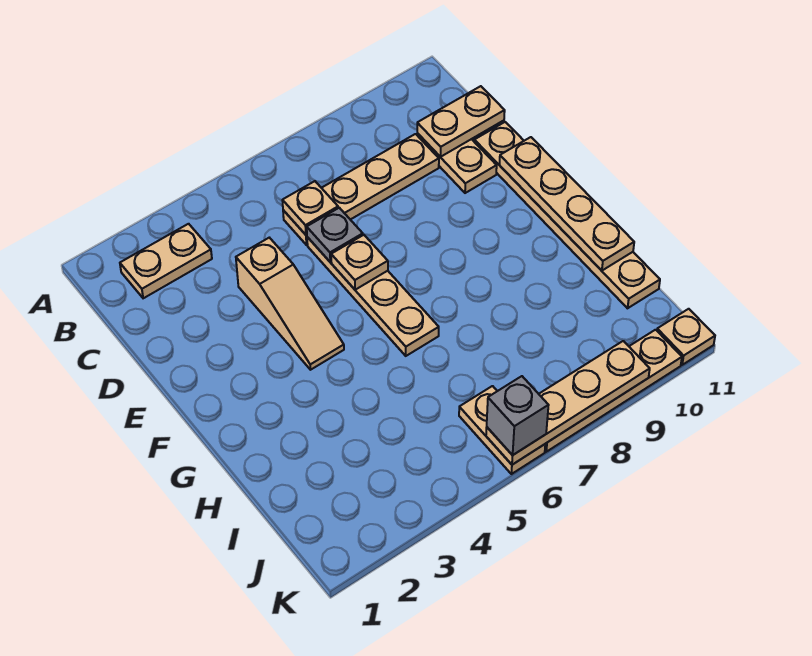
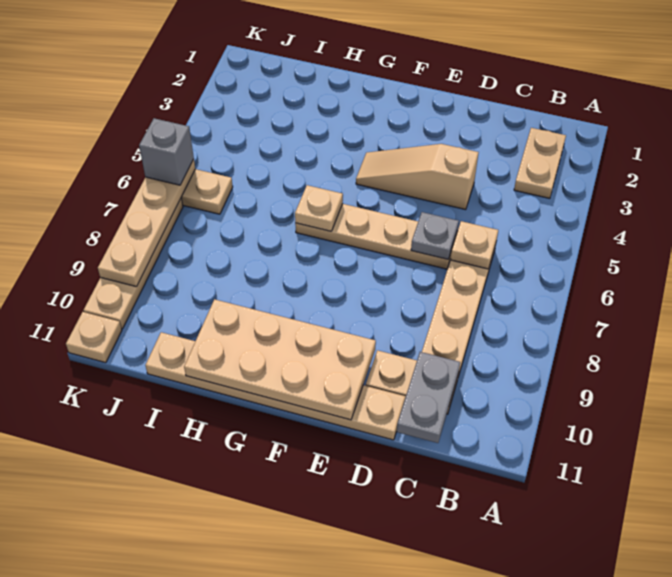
tan 1x2 plate [417,86,505,157] -> grey 1x2 plate [397,352,460,443]
tan 1x1 plate [331,235,388,290] -> tan 1x1 plate moved to [295,185,343,231]
tan 1x4 plate [499,137,634,271] -> tan 2x4 plate [184,299,376,420]

